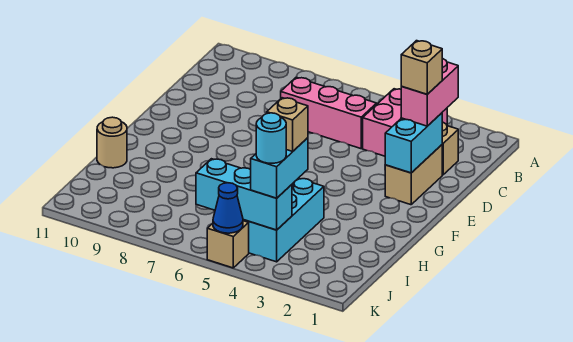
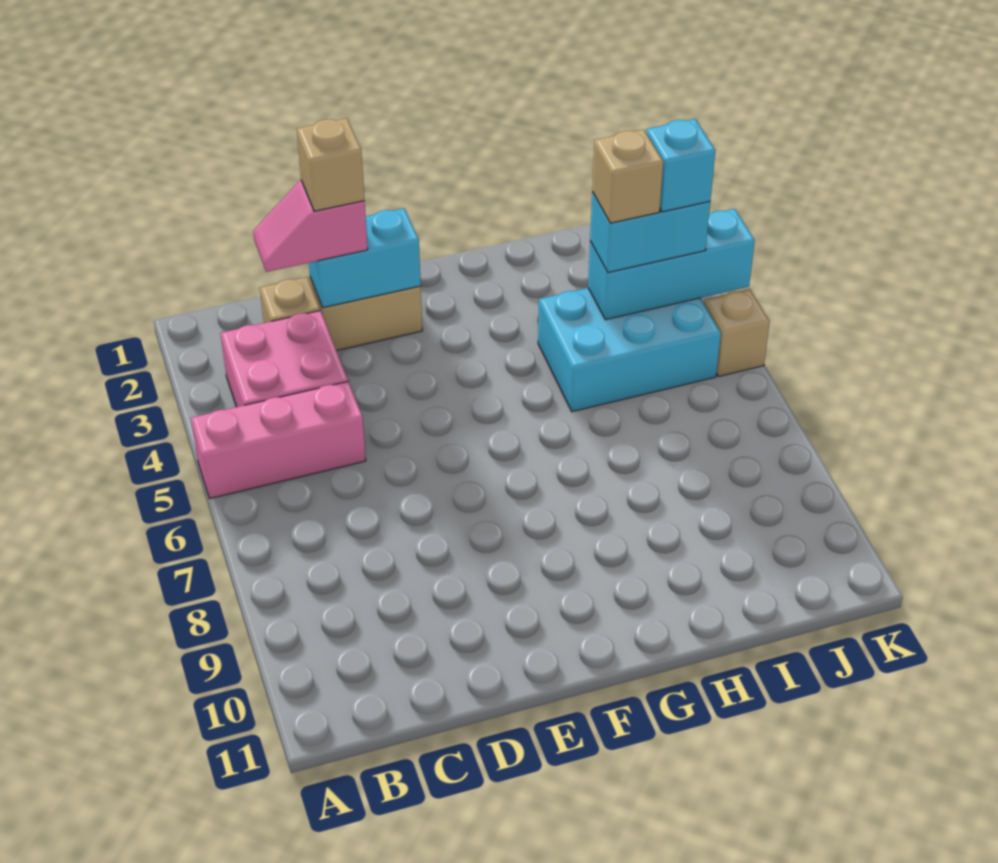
pink 1x2 brick [401,59,458,126] -> pink 1x2 slope [253,180,368,272]
pink 1x3 brick [281,77,377,149] -> pink 1x3 brick turned to [191,382,366,498]
tan 1x1 round brick [97,117,127,168] -> none
cyan 1x3 brick [196,159,292,230] -> cyan 1x3 brick turned to [588,209,755,320]
cyan 1x1 round brick [256,113,286,163] -> cyan 1x1 brick [646,119,715,212]
blue 1x1 cone [213,183,243,233] -> none

